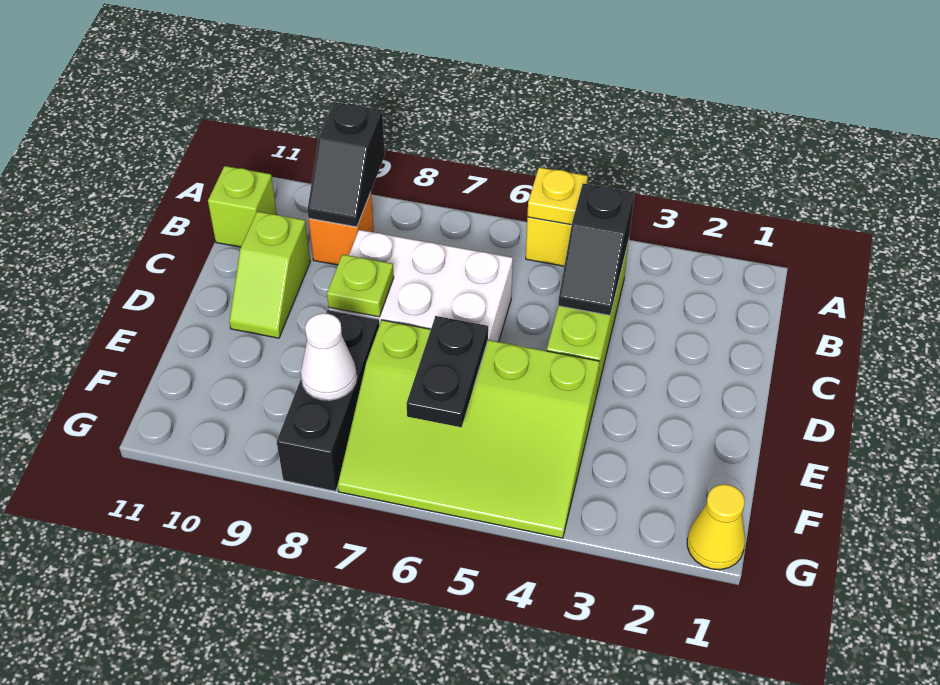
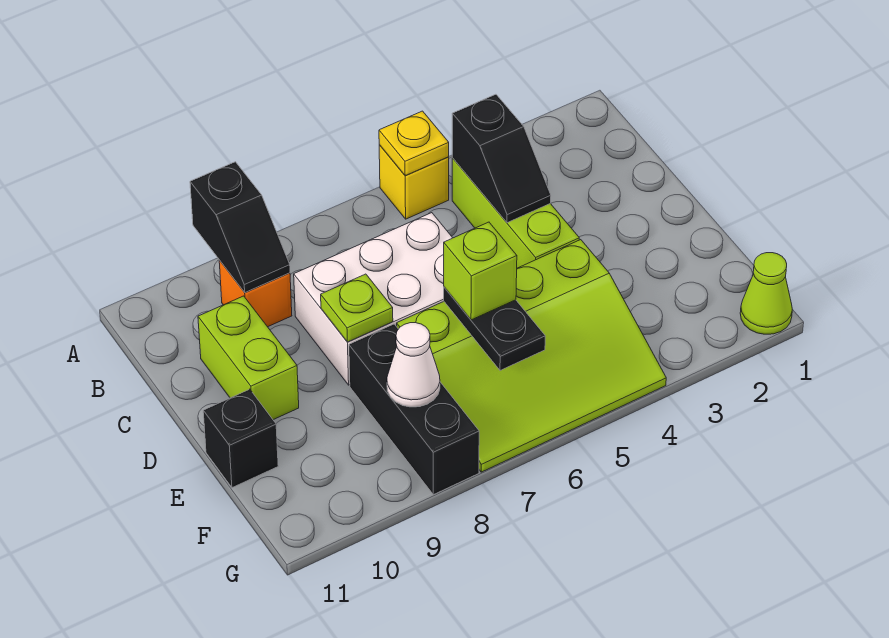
lime 1x1 brick [208,166,277,247] -> lime 1x1 brick moved to [444,222,517,320]
lime 1x2 slope [229,211,310,338] -> lime 1x2 brick [198,296,299,420]
none -> black 1x1 brick [203,389,278,488]
yellow 1x1 cone [687,484,745,570] -> lime 1x1 cone [740,253,792,334]

